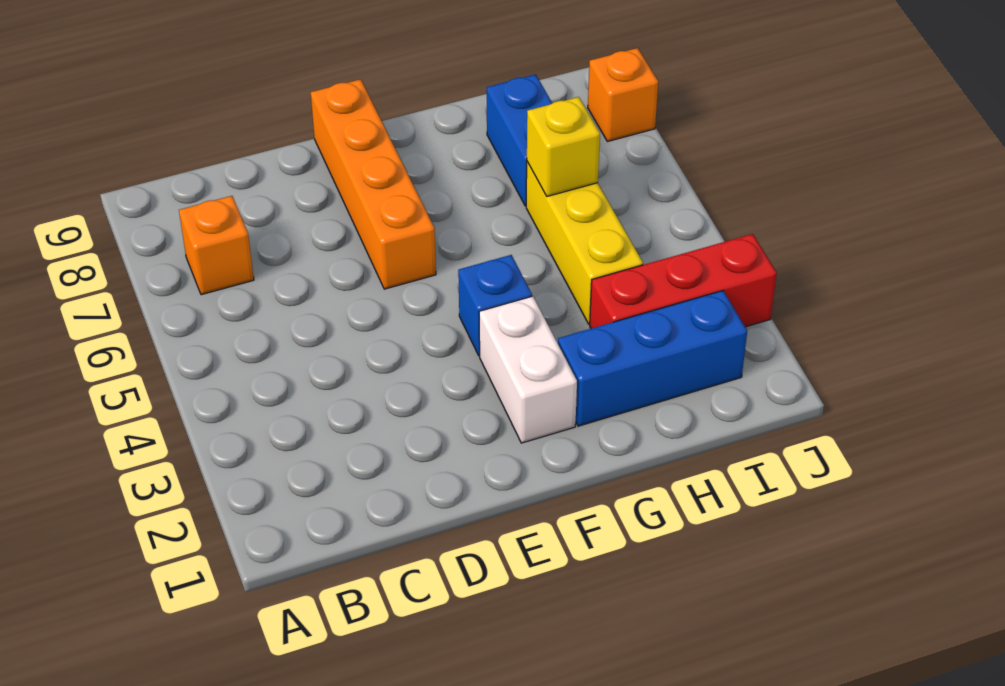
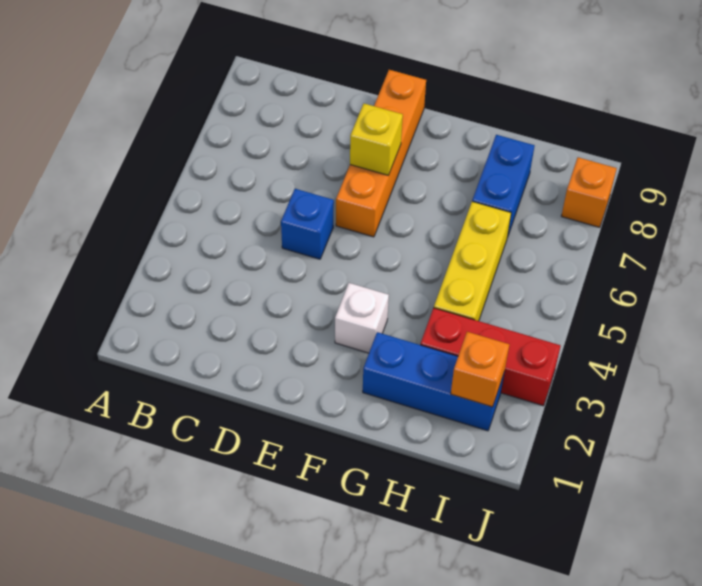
orange 1x1 brick [179,196,254,295] -> orange 1x1 brick moved to [451,332,509,407]
white 1x2 brick [479,296,577,443] -> white 1x1 brick [335,283,389,353]
blue 1x1 brick [458,255,532,356] -> blue 1x1 brick moved to [281,189,334,259]
yellow 1x1 brick [527,97,600,196] -> yellow 1x1 brick moved to [350,104,403,176]

